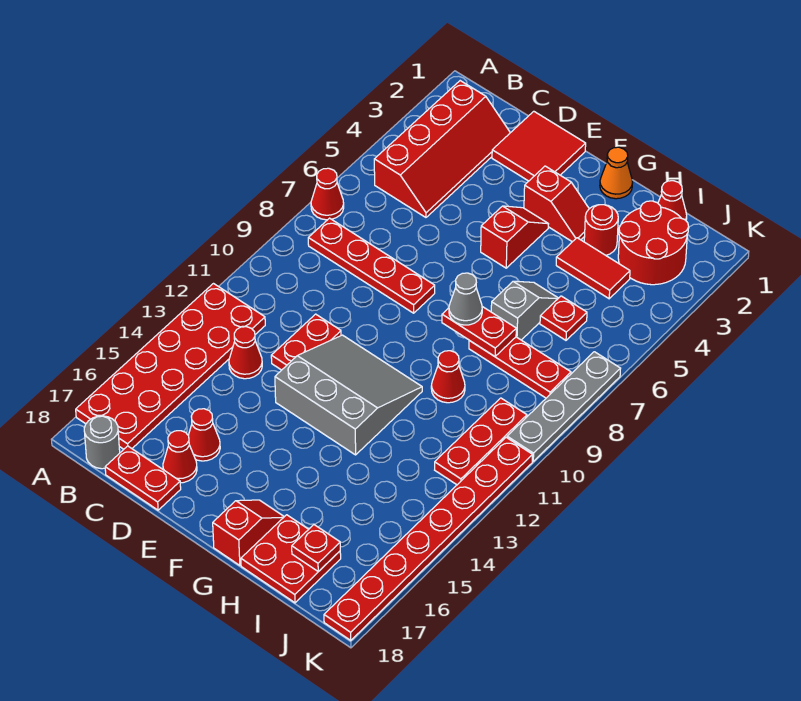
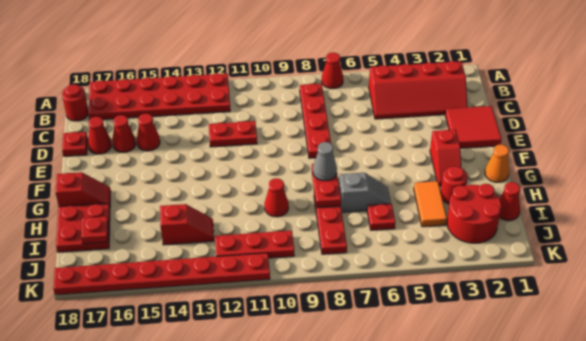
grey 1x1 round brick [84,416,120,469] -> red 1x1 round brick [62,84,88,121]
red 1x1 cone [229,327,262,379] -> red 1x1 cone moved to [137,114,160,151]
red 1x2 plate [105,446,181,510] -> red 1x1 plate [62,132,88,156]
grey 3x3 slope [275,335,422,455] -> none
red 1x2 slope [481,206,548,268] -> red 1x2 slope moved to [160,204,214,245]
red 1x2 tile [556,238,630,299] -> orange 1x2 tile [414,181,447,227]
grey 1x4 plate [507,352,621,461] -> none

